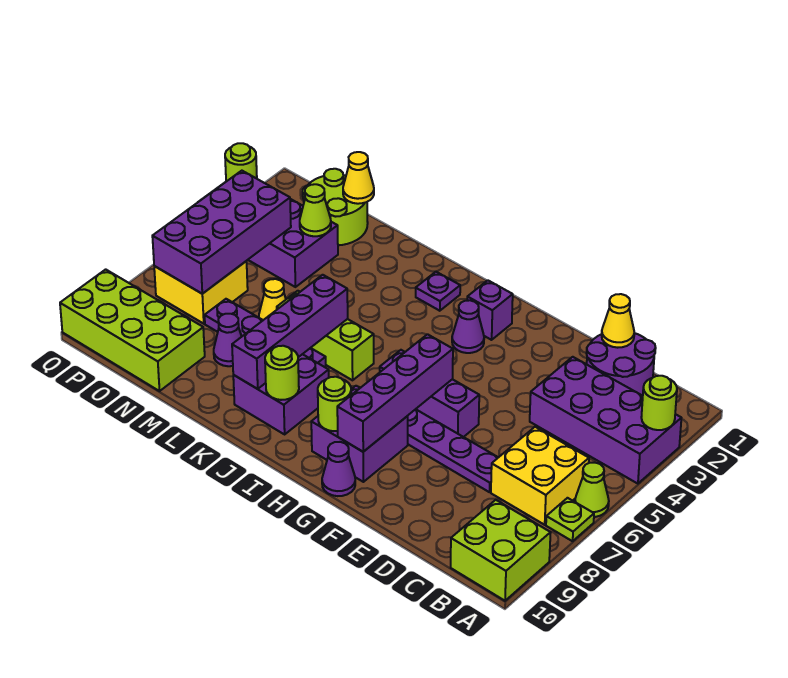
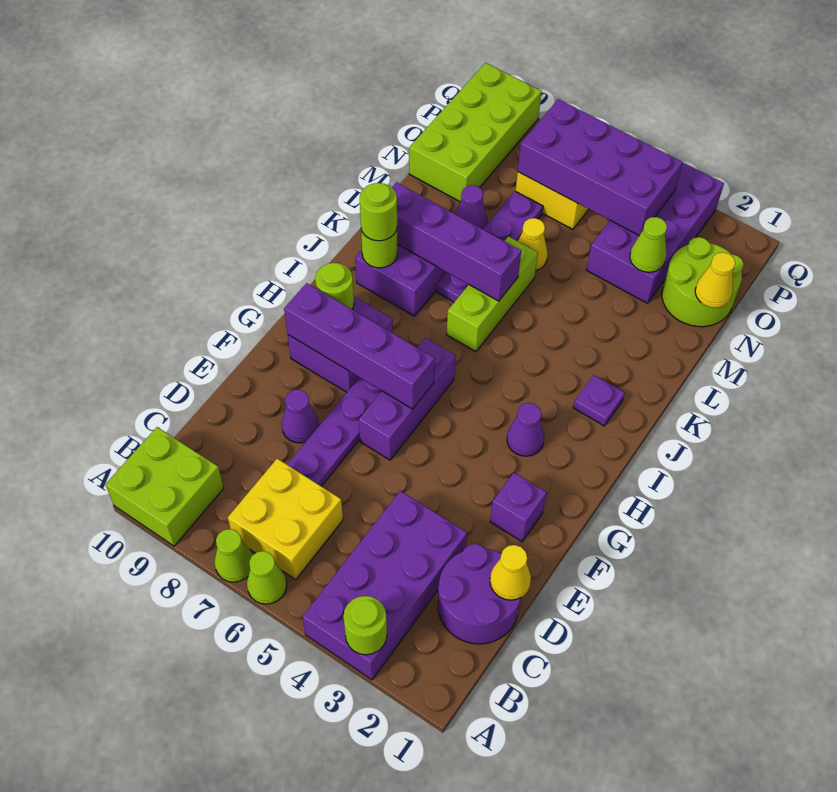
lime 1x1 plate [546,498,594,541] -> lime 1x1 cone [214,529,253,582]
purple 1x1 cone [322,442,355,496] -> purple 1x1 cone moved to [282,389,319,443]
purple 1x1 brick [467,280,513,340] -> purple 1x1 brick moved to [490,473,547,541]
lime 1x1 round brick [225,143,257,182] -> lime 1x1 round brick moved to [360,183,397,241]

